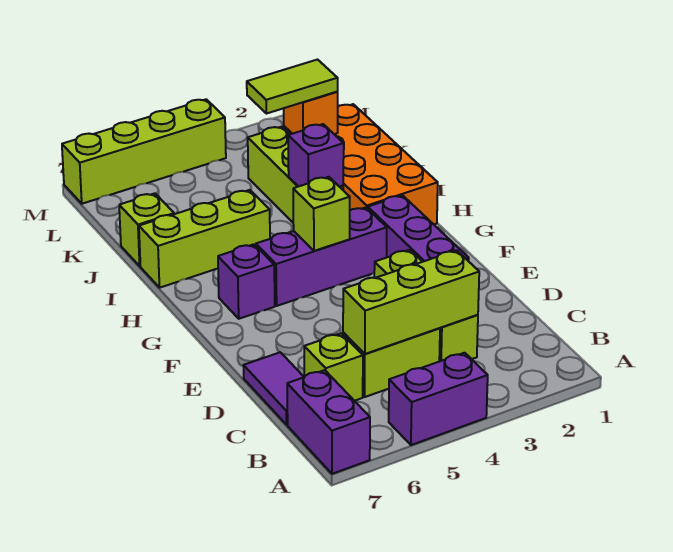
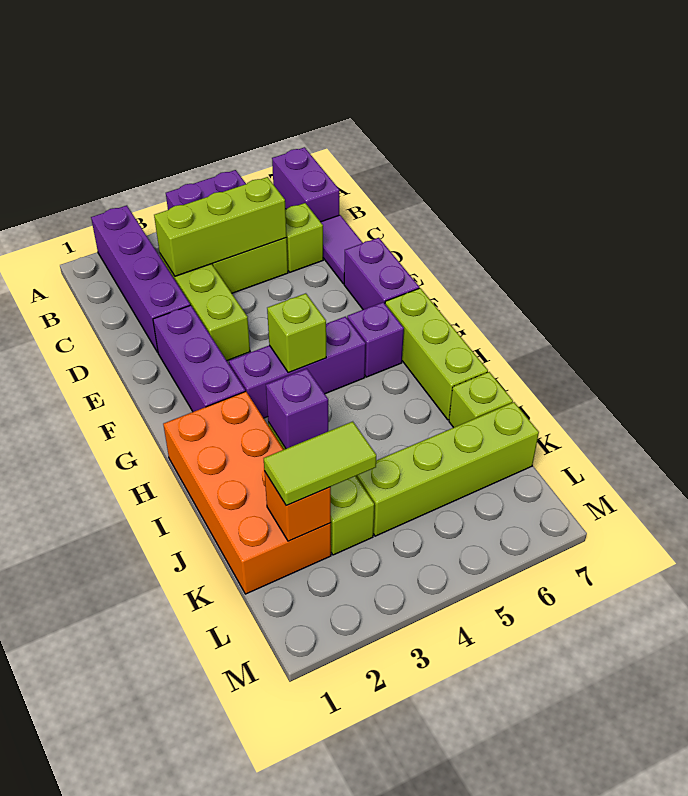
none -> purple 1x4 brick [91,206,190,352]
none -> purple 1x2 brick [344,238,419,310]
lime 1x3 brick [139,190,270,287] -> lime 1x3 brick turned to [385,288,488,420]
lime 1x4 brick [62,99,226,204] -> lime 1x4 brick moved to [356,402,539,536]

